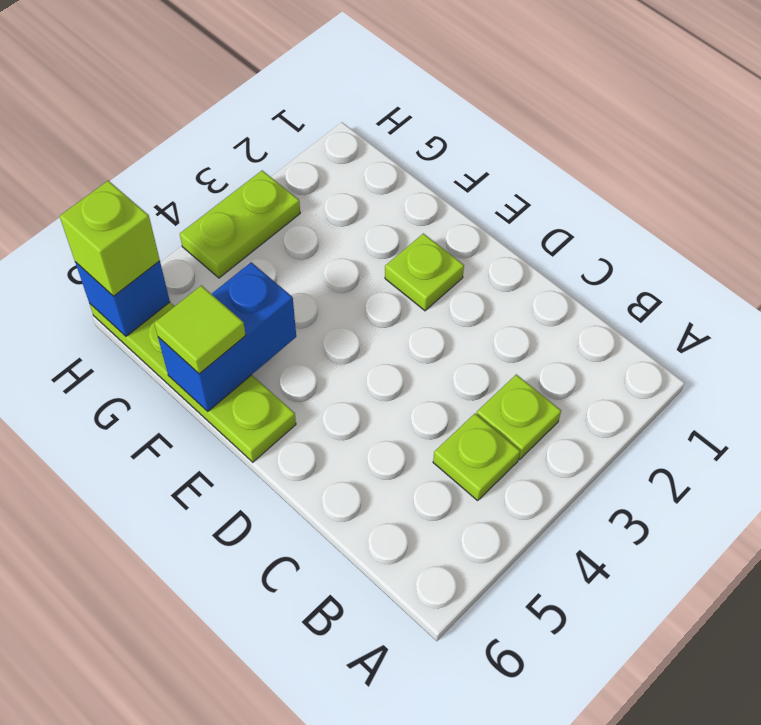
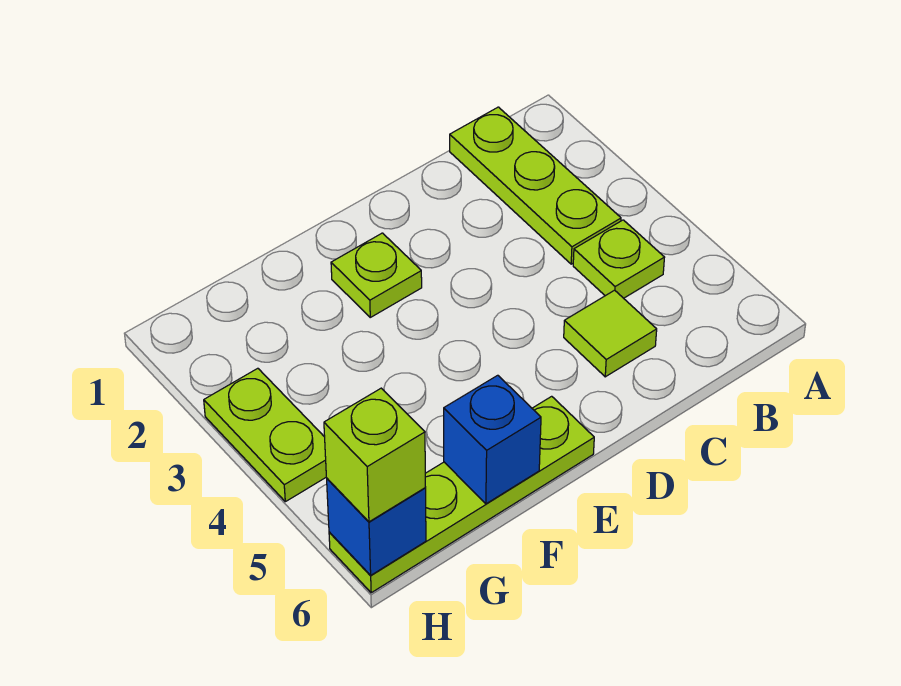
lime 1x1 plate [477,374,561,459] -> lime 1x3 plate [450,107,621,264]
blue 1x2 brick [158,262,296,411] -> blue 1x1 brick [444,375,541,504]
lime 1x1 tile [154,285,246,374] -> lime 1x1 tile moved to [564,290,657,377]

